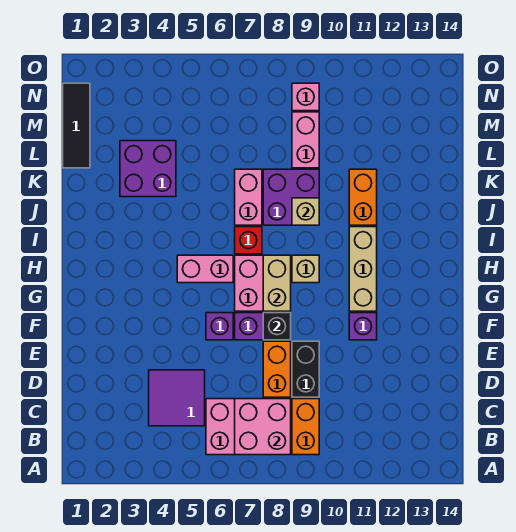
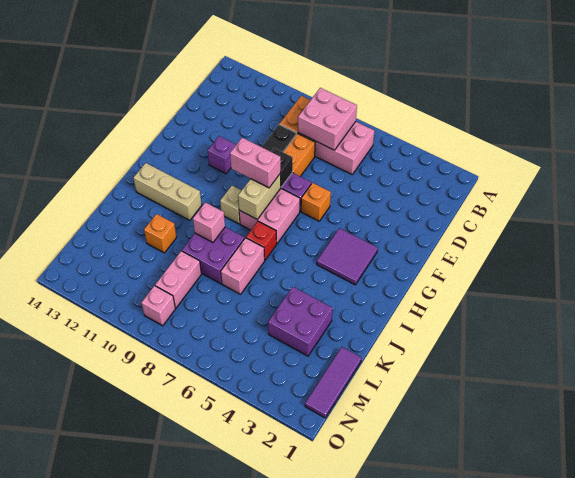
purple 2x2 tile [149,370,205,426] -> purple 2x2 tile moved to [317,228,378,285]
purple 1x1 brick [206,313,233,340] -> orange 1x1 brick [301,183,331,221]
tan 1x3 brick [349,227,377,311] -> tan 1x3 brick turned to [134,163,202,220]
pink 1x2 brick [177,255,233,283] -> pink 1x2 brick moved to [230,138,281,188]
tan 1x1 brick [292,198,319,225] -> pink 1x1 brick [193,202,225,242]
orange 1x2 brick [349,169,377,225] -> orange 1x1 brick [144,214,177,253]
black 1x3 tile [63,83,90,168] -> purple 1x3 tile [305,347,361,418]

